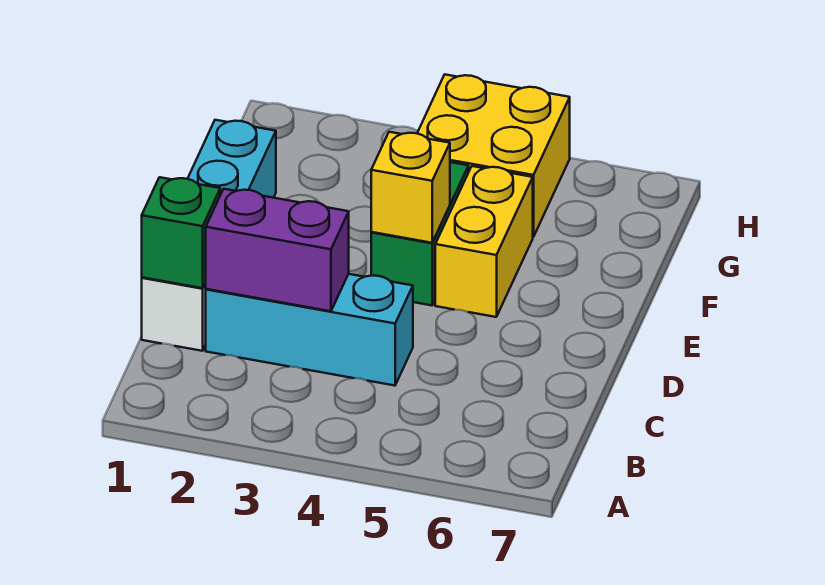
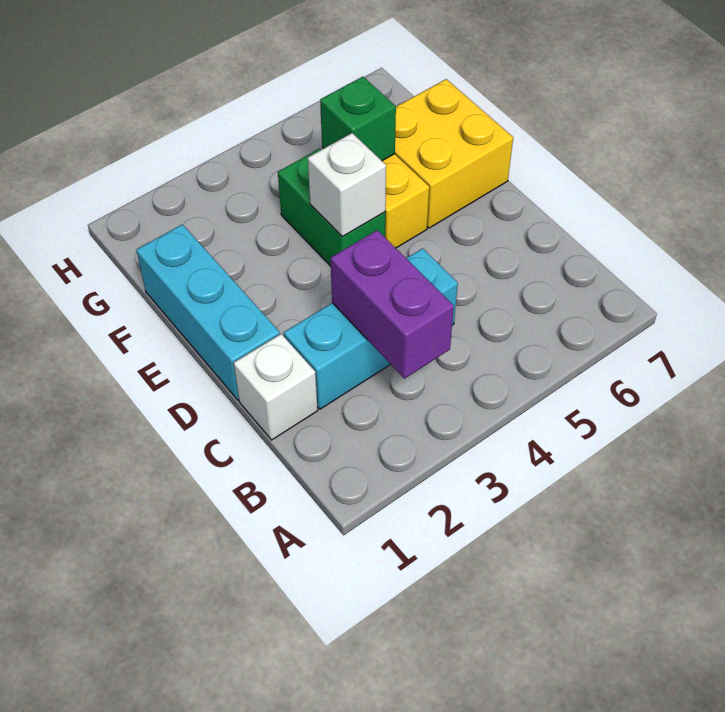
green 1x1 brick [142,177,220,288] -> green 1x1 brick moved to [320,77,396,161]
purple 1x2 brick [206,189,349,311] -> purple 1x2 brick turned to [330,230,454,379]
yellow 1x1 brick [371,132,450,243] -> white 1x1 brick [308,133,386,236]
yellow 2x2 brick [417,75,570,237] -> yellow 2x2 brick moved to [395,79,513,228]

